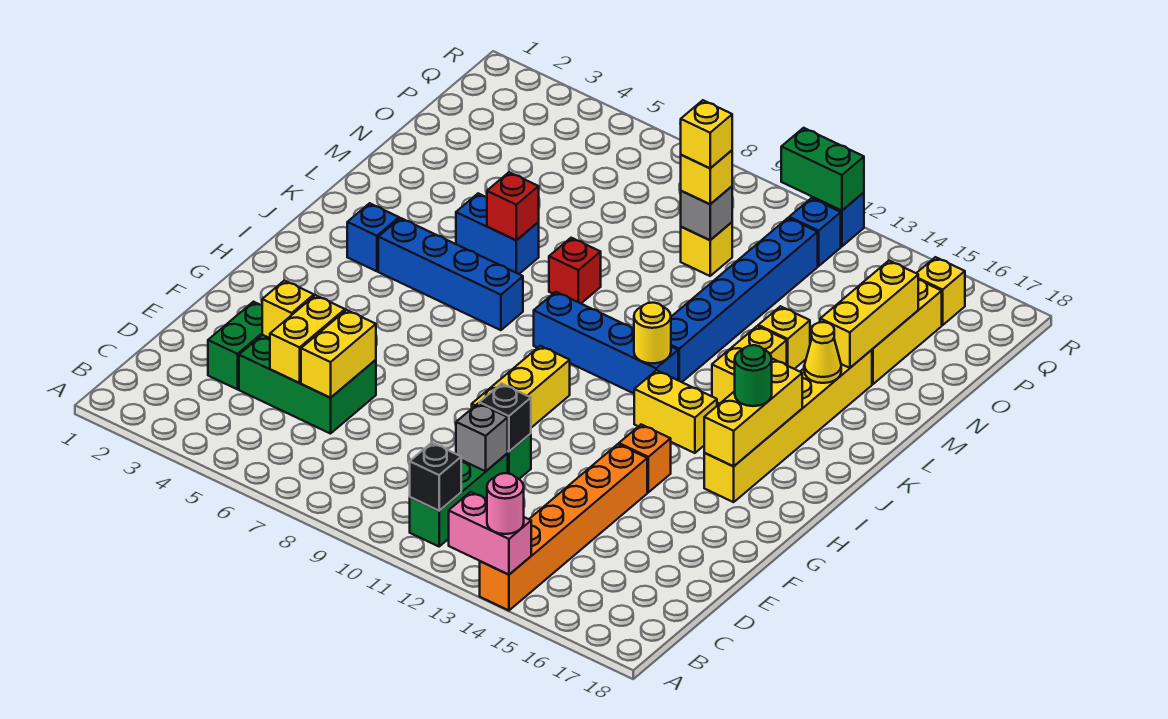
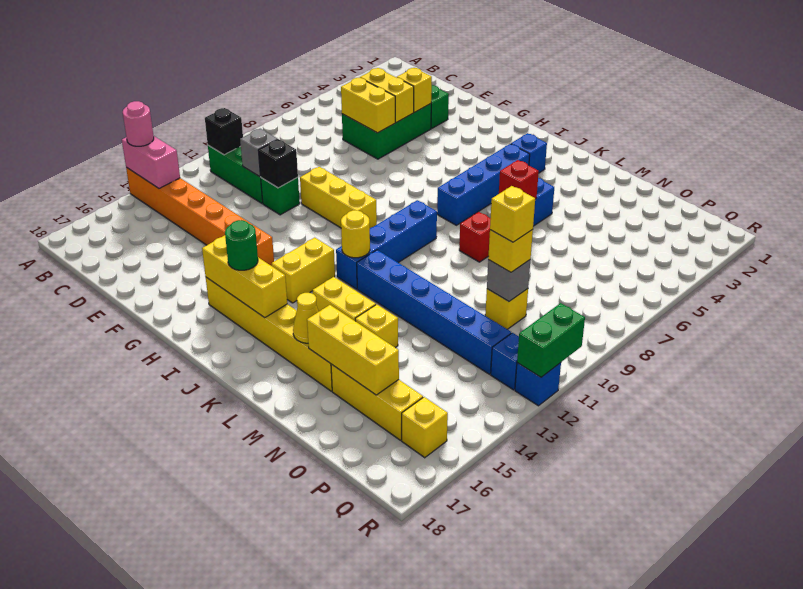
pink 1x2 brick [449,492,531,574] -> pink 1x2 brick turned to [122,136,180,189]

